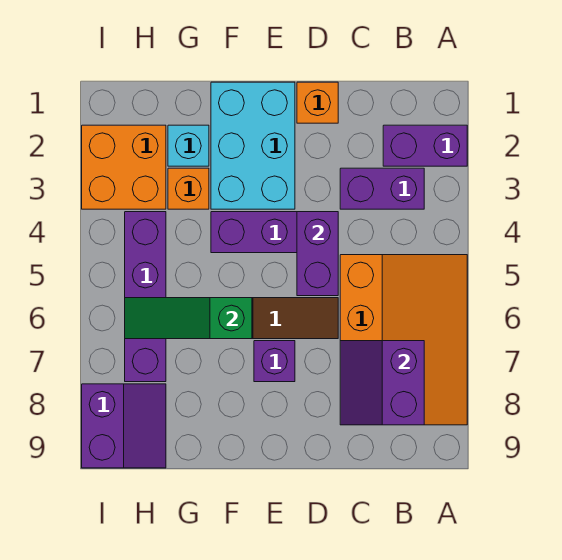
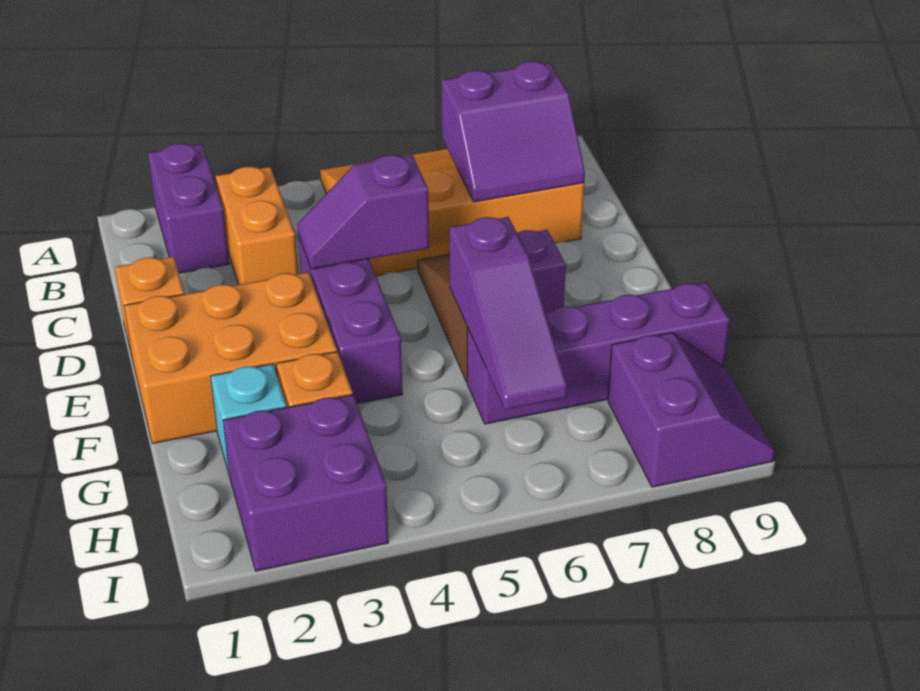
purple 1x2 brick [340,168,424,209] -> orange 1x2 brick [216,166,298,285]
purple 1x2 brick [297,212,338,296] -> purple 1x2 slope [298,155,429,269]
cyan 2x3 brick [211,82,295,209] -> orange 2x3 brick [124,272,337,444]
green 1x3 slope [125,298,252,339] -> purple 1x3 slope [449,217,567,410]
orange 2x2 brick [82,125,166,209] -> purple 2x2 brick [223,395,389,571]
purple 1x4 brick [125,212,166,382] -> purple 1x4 brick moved to [467,282,730,424]
purple 2x2 slope [82,384,166,468] -> purple 2x2 slope turned to [608,333,775,487]

